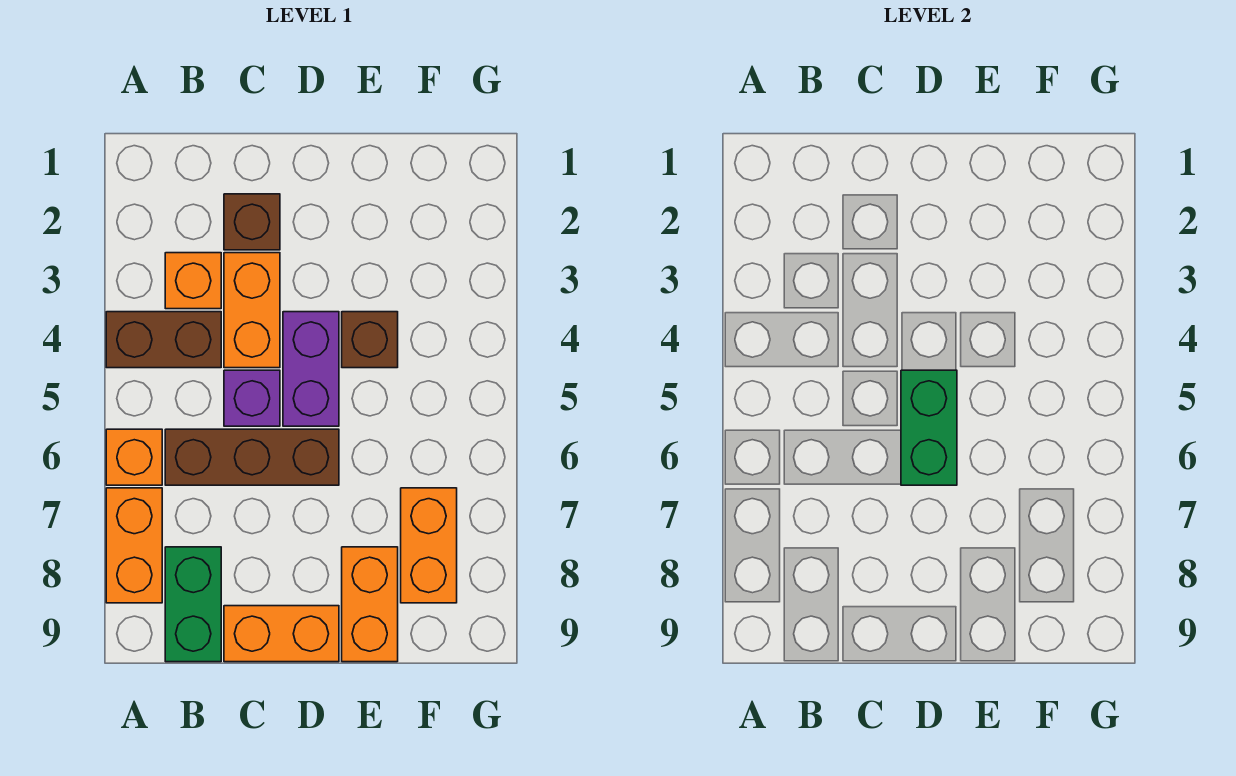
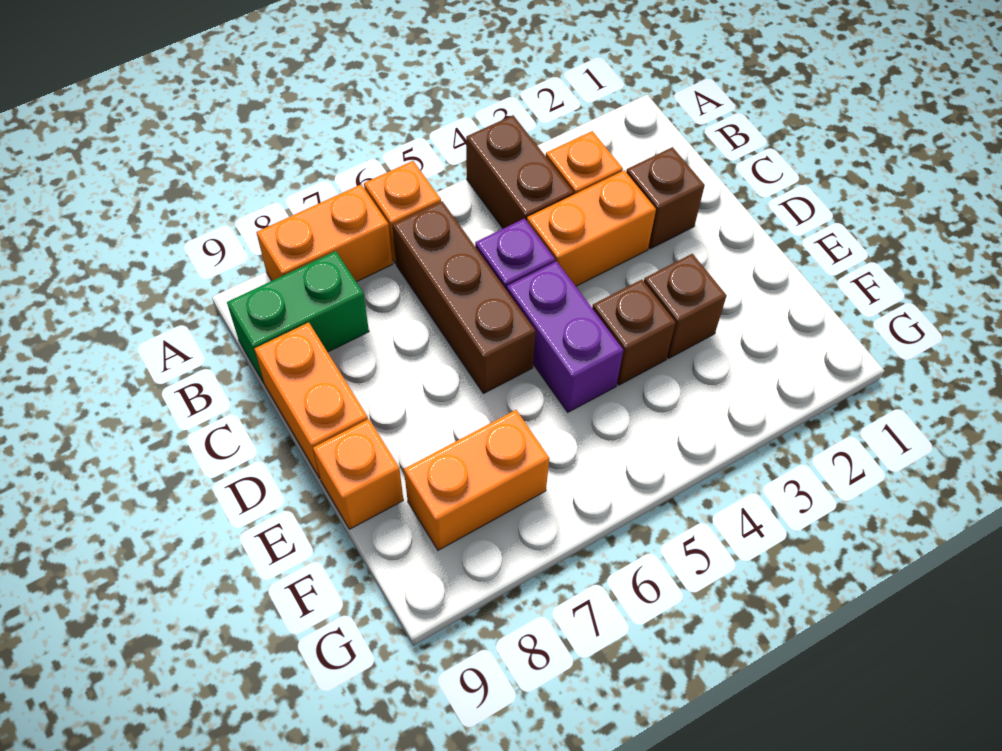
purple 1x2 brick [283,312,339,426] -> purple 1x2 brick turned to [507,261,623,412]
green 1x2 brick [901,370,957,485] -> none
none -> brown 1x1 brick [644,254,727,358]
orange 1x2 brick [342,547,398,662] -> orange 1x1 brick [313,419,403,529]

